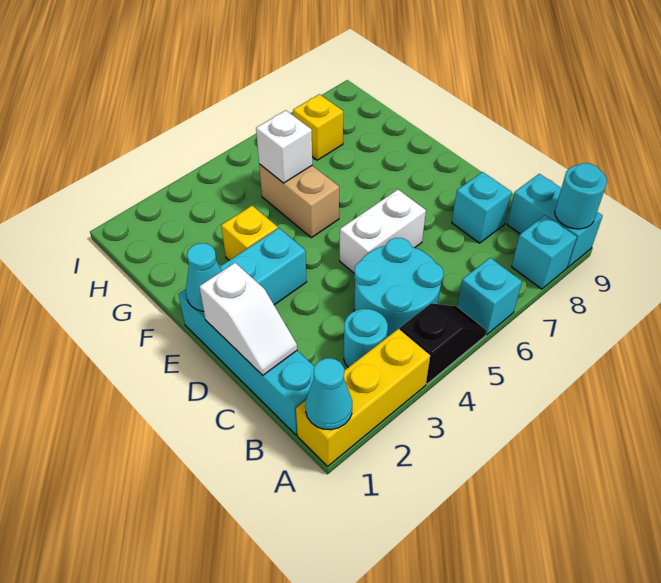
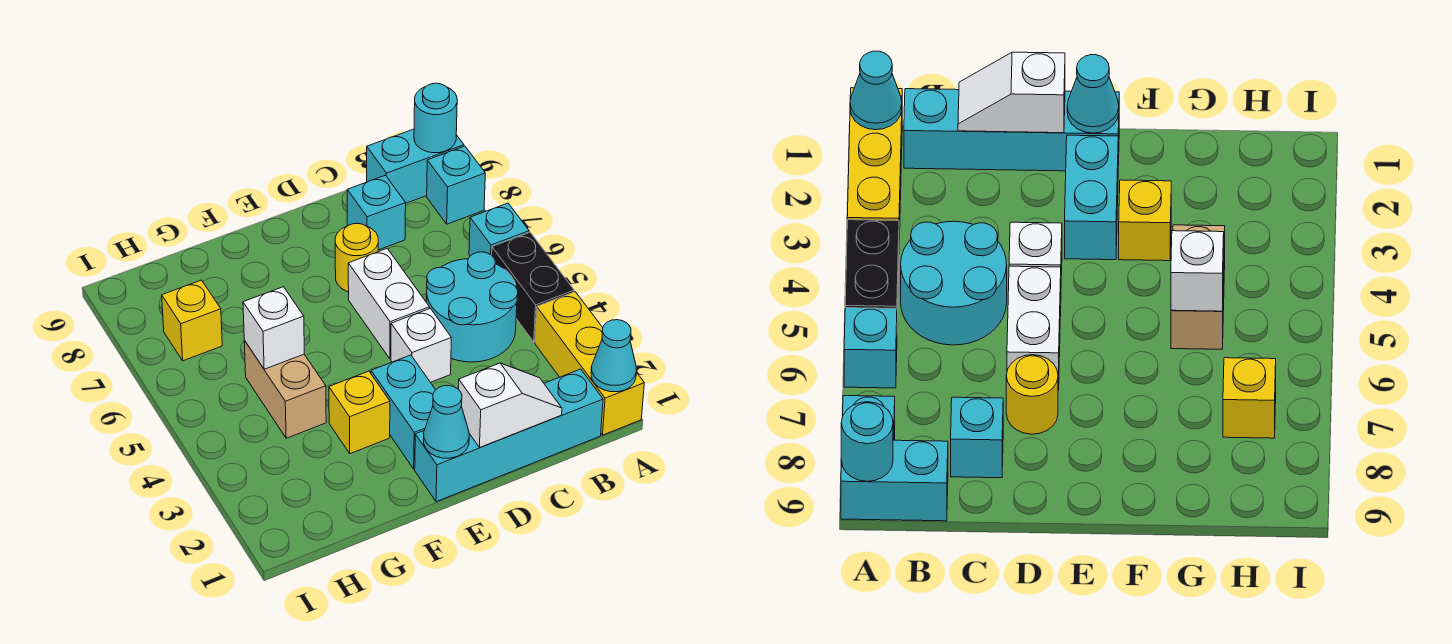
black 1x2 slope [400,303,487,384] -> black 1x2 brick [492,232,574,342]
cyan 1x1 round brick [344,309,388,367] -> none
none -> white 1x1 brick [391,308,451,382]
none -> yellow 1x1 round brick [335,223,378,292]
tan 1x2 brick [259,164,339,238] -> tan 1x2 brick turned to [244,340,326,438]

